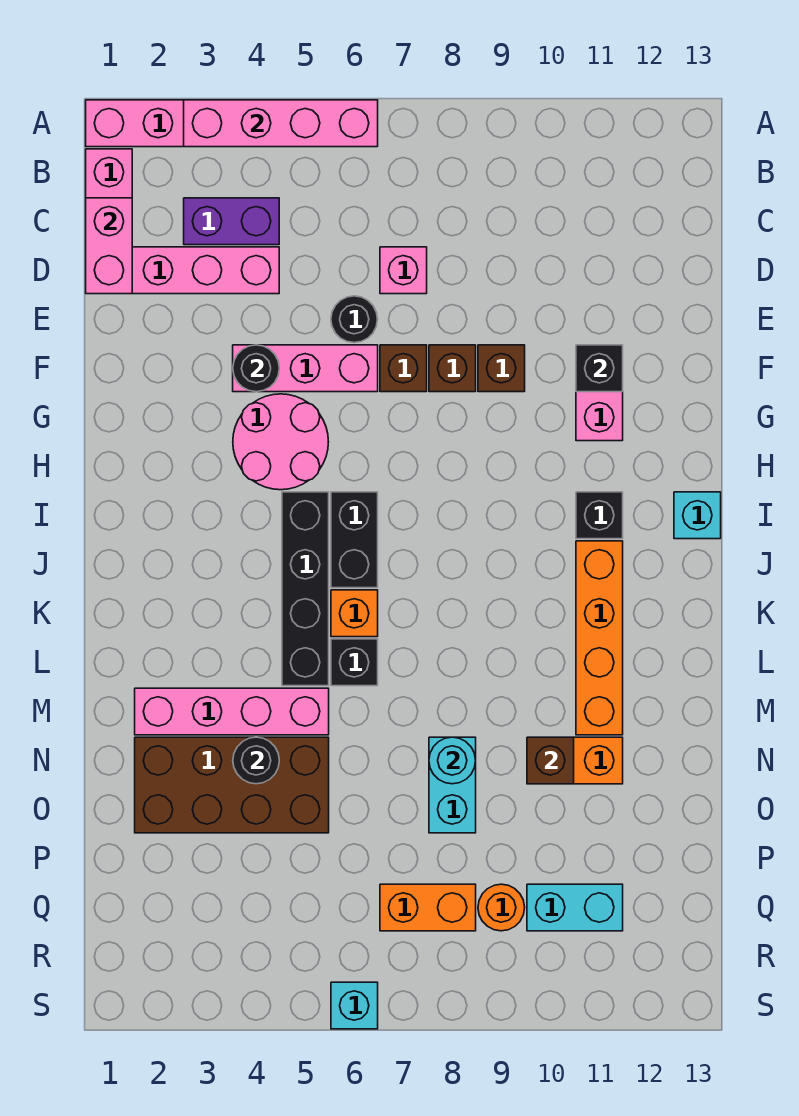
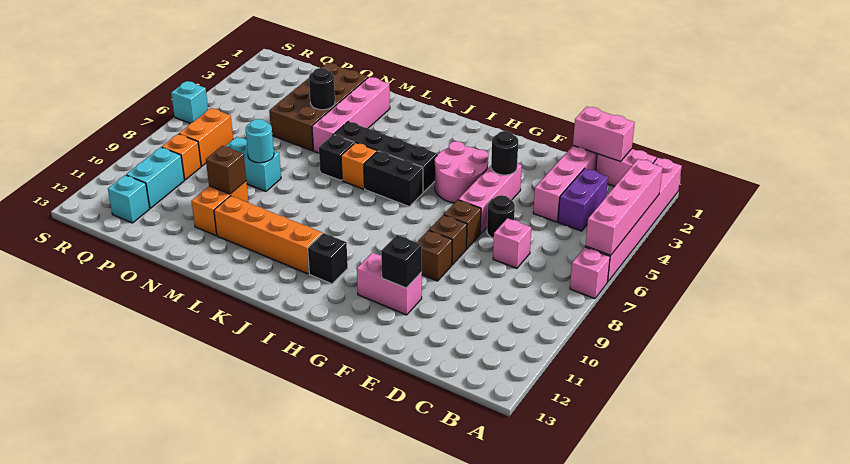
none -> pink 1x1 brick [570,247,610,299]
cyan 1x1 brick [674,492,721,539] -> cyan 1x1 brick moved to [108,175,150,223]
orange 1x1 round brick [478,884,525,931] -> orange 1x1 brick [162,134,201,180]

